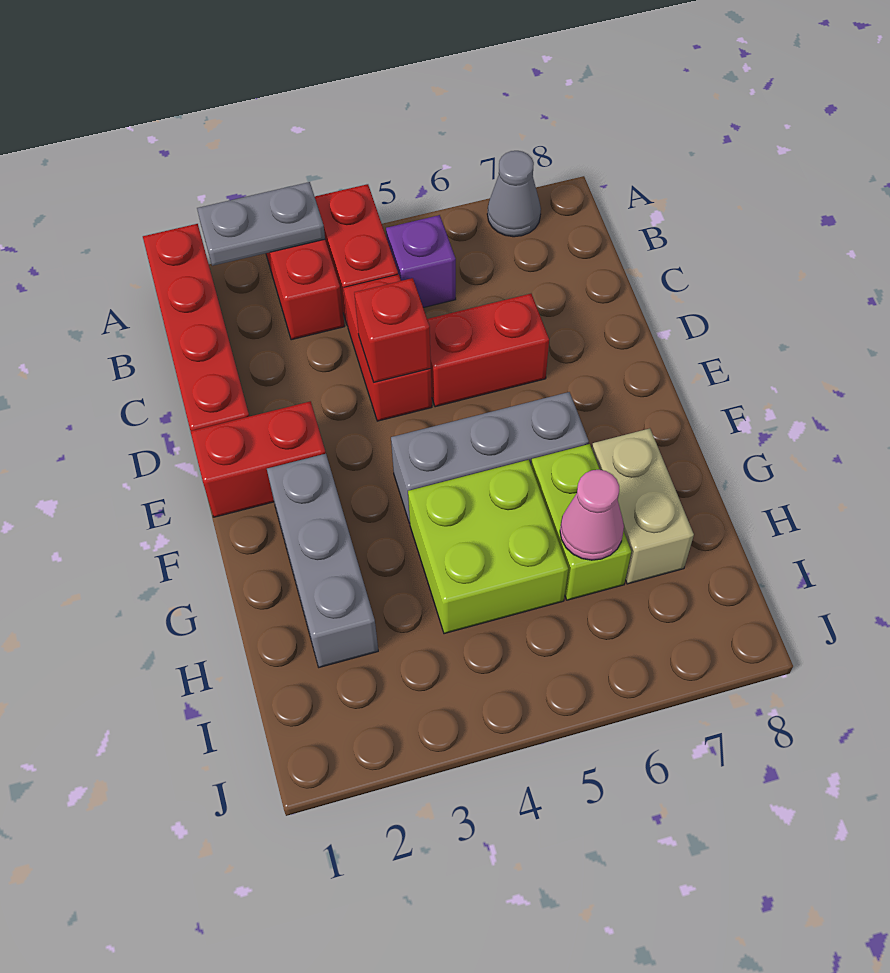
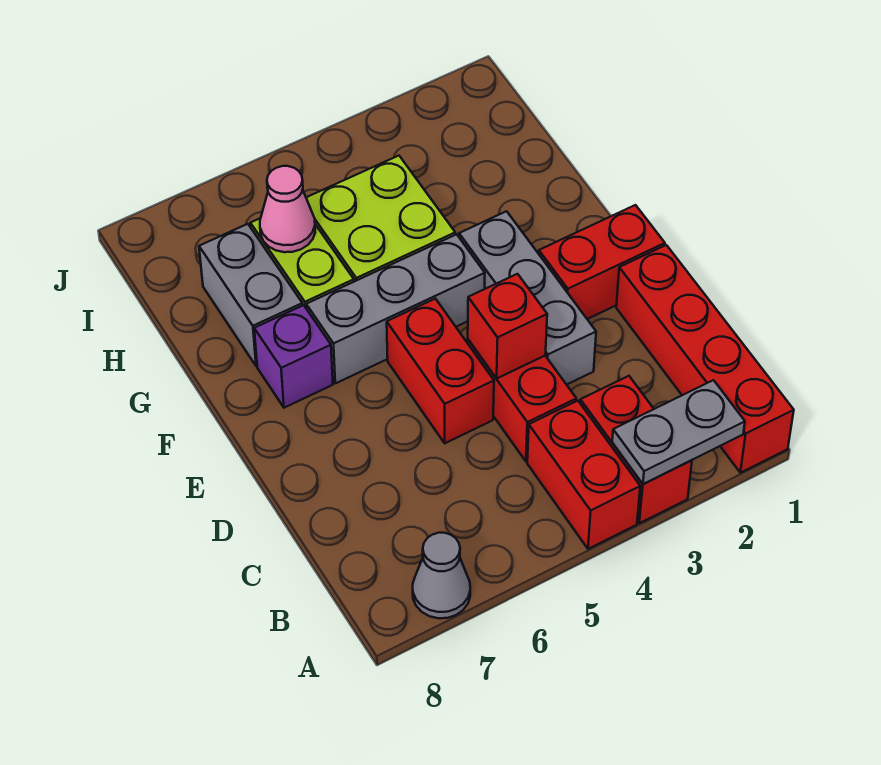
purple 1x1 brick [386,215,456,308] -> purple 1x1 brick moved to [254,305,333,408]
red 1x2 brick [427,294,549,407] -> red 1x2 brick turned to [387,299,494,443]
grey 1x3 brick [267,454,378,667] -> grey 1x3 brick moved to [459,211,596,385]
tan 1x2 brick [592,428,694,584] -> grey 1x2 brick [199,224,303,366]

